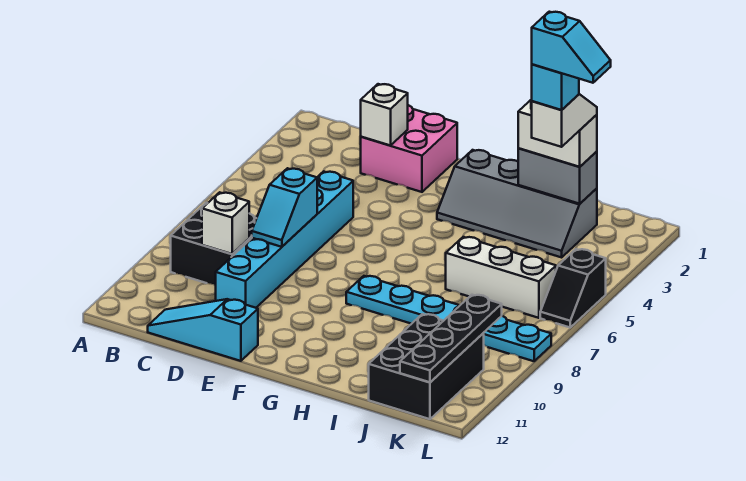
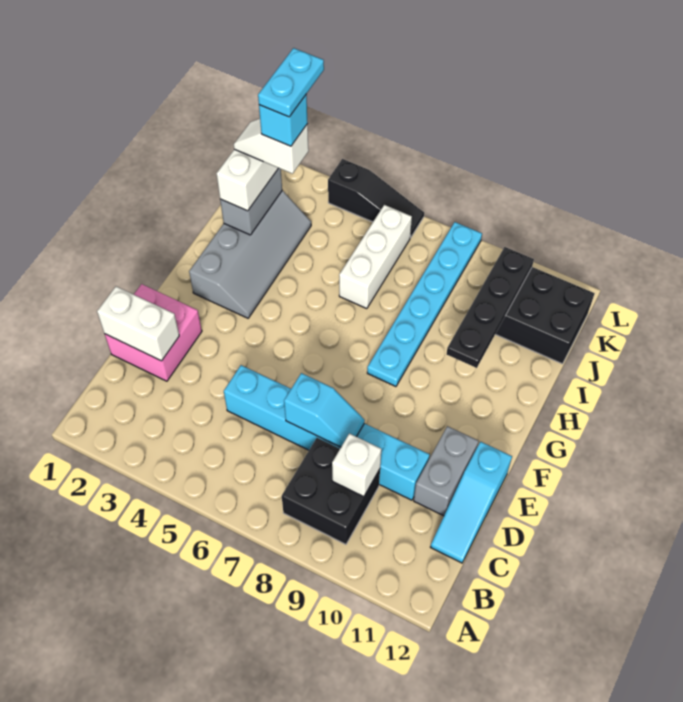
white 1x1 brick [361,84,408,146] -> white 1x2 brick [97,287,179,361]
none -> grey 1x2 brick [414,426,478,516]
cyan 1x2 slope [532,12,611,83] -> cyan 1x2 plate [258,48,324,117]
black 1x4 plate [400,295,502,382] -> black 1x4 plate turned to [447,247,534,368]
black 1x2 slope [540,249,606,327] -> black 1x3 slope [328,159,424,238]

